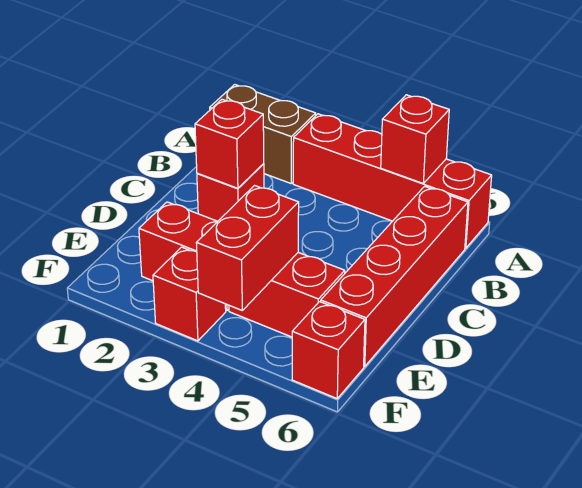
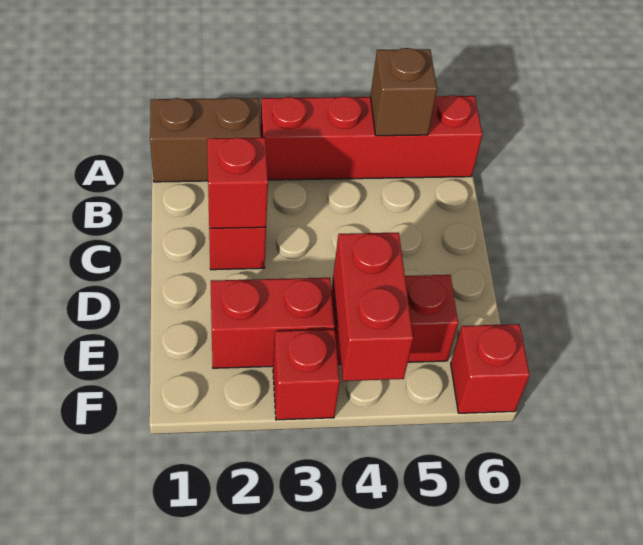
red 1x1 brick [381,95,449,183] -> brown 1x1 brick [370,48,437,136]
red 1x4 brick [321,186,468,367] -> none

